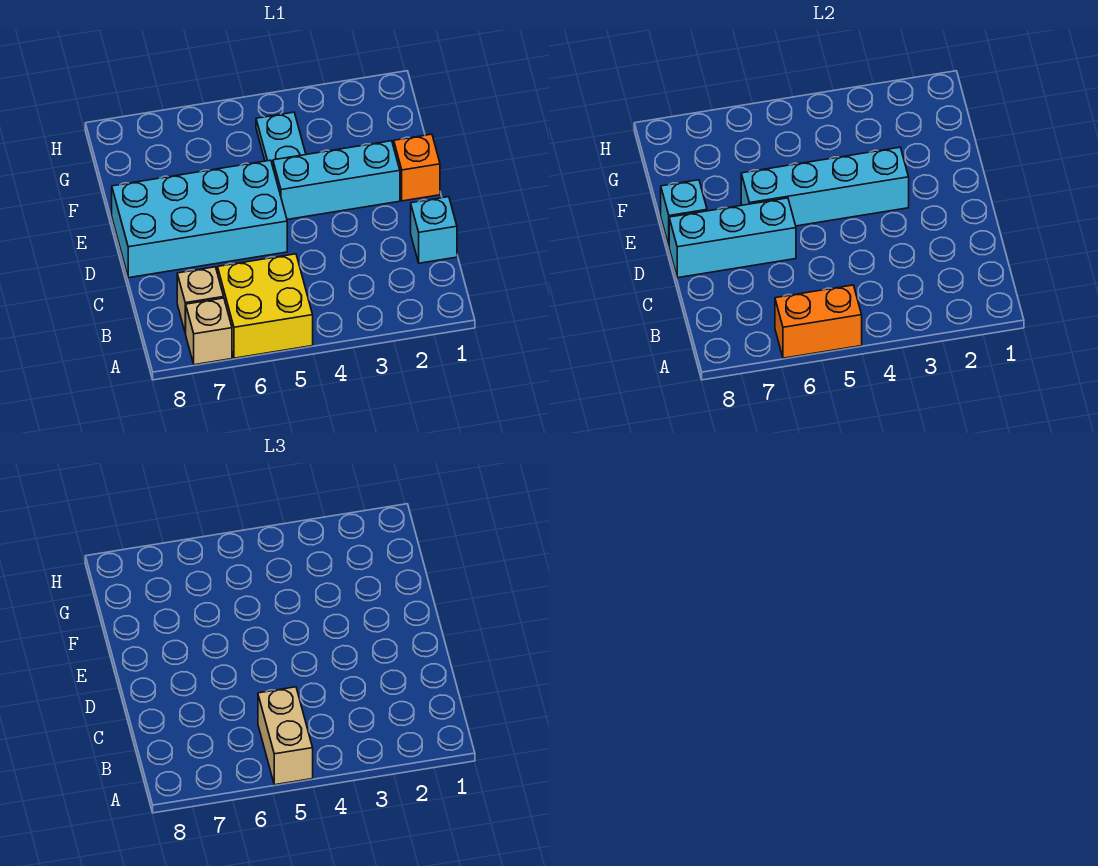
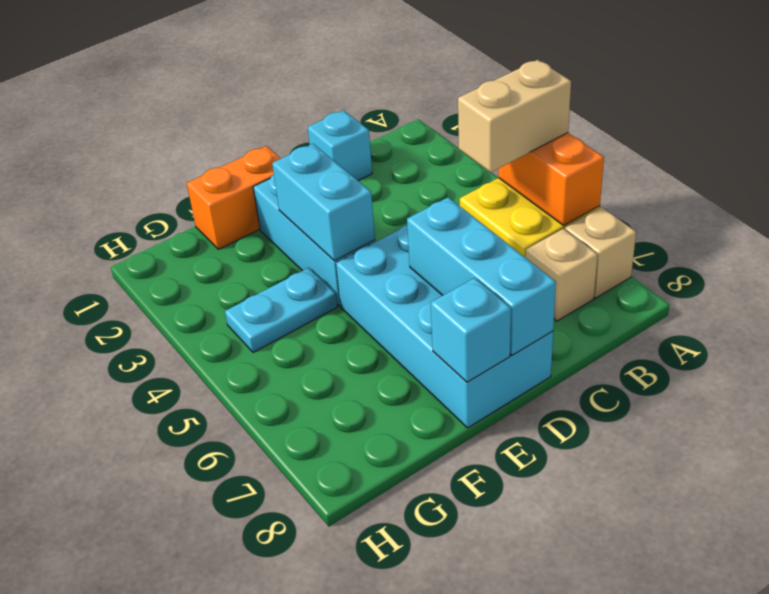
orange 1x1 brick [394,134,440,201] -> orange 1x2 brick [187,146,281,249]
cyan 1x4 brick [741,147,909,226] -> cyan 1x2 brick [272,144,375,261]

